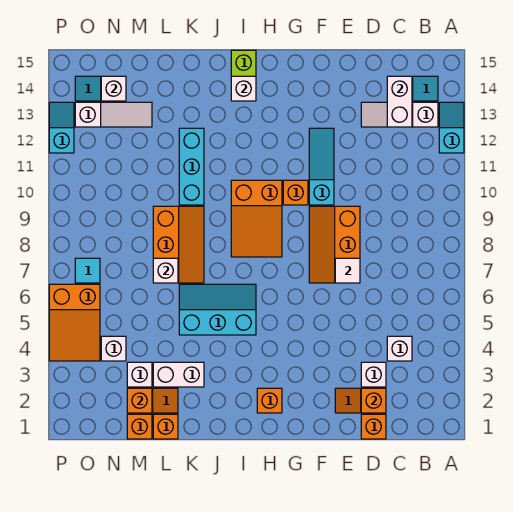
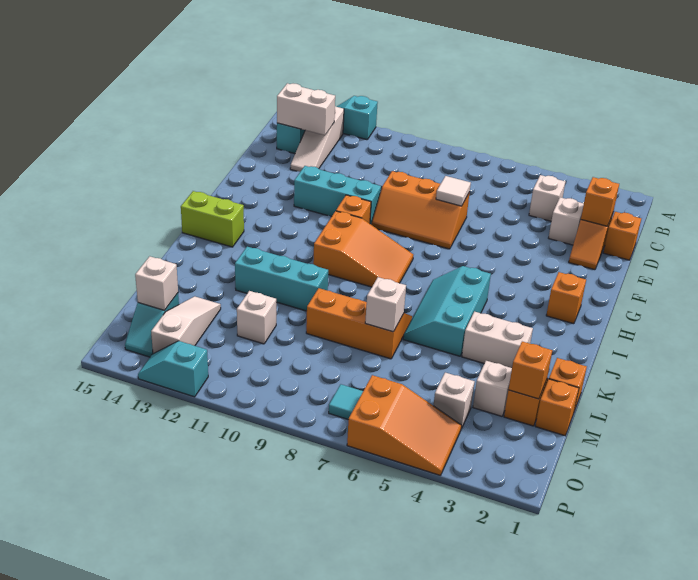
cyan 1x3 slope [309,128,334,205] -> cyan 1x3 brick [294,166,381,224]
white 1x1 brick [231,76,256,101] -> white 1x1 brick moved to [237,291,276,344]
white 1x2 brick [153,362,204,387] -> white 1x2 brick turned to [462,312,533,368]

